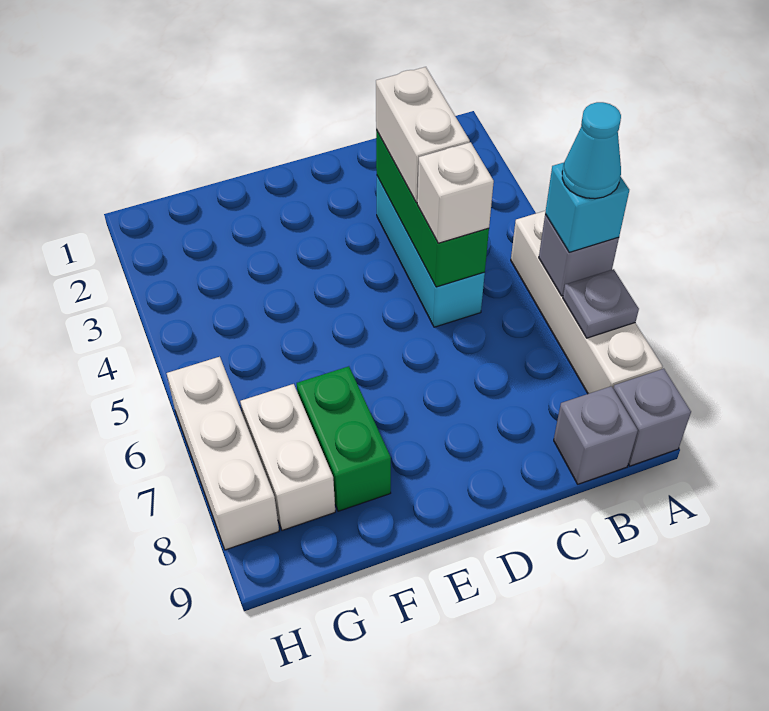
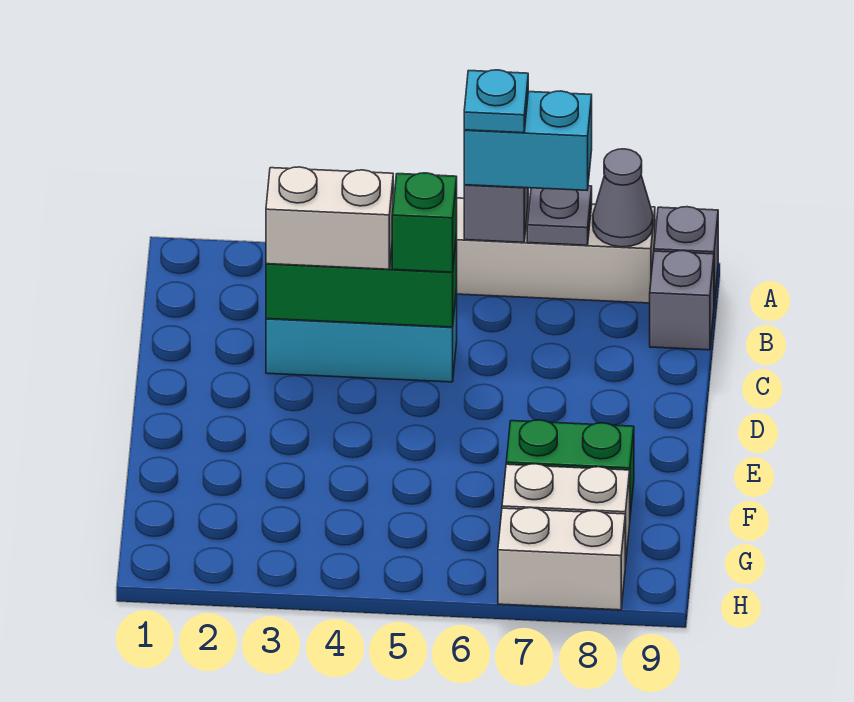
cyan 1x1 brick [545,163,629,252] -> cyan 1x2 brick [464,91,592,190]
cyan 1x1 cone [562,102,621,199] -> cyan 1x1 plate [464,70,528,133]
none -> grey 1x1 cone [593,149,653,247]
white 1x1 brick [417,142,494,243] -> green 1x1 brick [392,173,457,272]
white 1x3 brick [167,357,279,550] -> white 1x2 brick [498,508,625,610]

